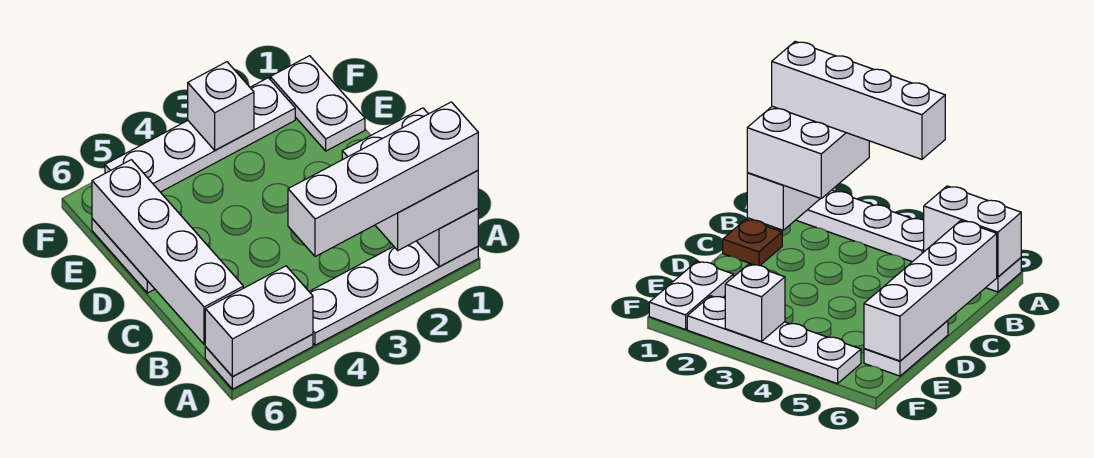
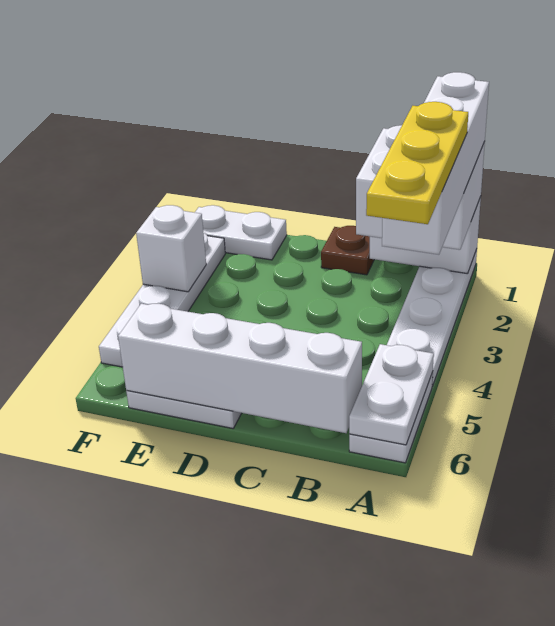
none -> yellow 1x3 plate [366,102,468,224]
white 1x2 brick [205,266,313,377] -> white 1x2 plate [349,344,434,445]

